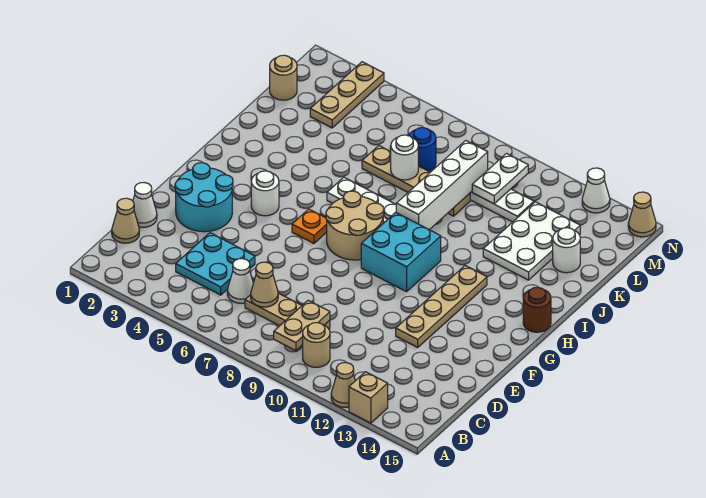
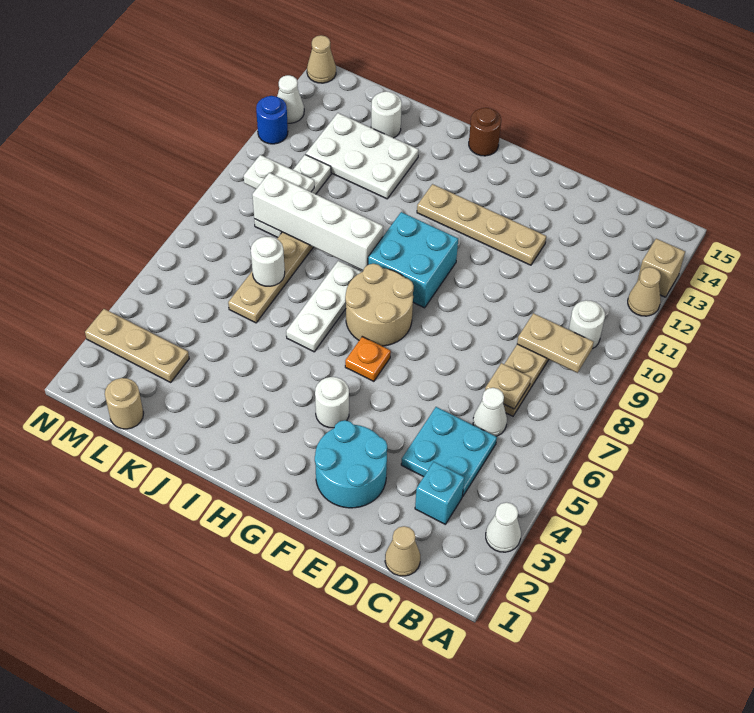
tan 1x1 round brick [303,323,330,367] -> white 1x1 round brick [569,300,605,349]
none -> cyan 1x1 brick [415,462,464,524]
tan 1x1 cone [251,262,278,307] -> tan 1x1 plate [485,363,531,409]
white 1x1 cone [133,183,157,227] -> white 1x1 cone moved to [486,502,521,552]
blue 1x1 round brick [409,128,436,171] -> blue 1x1 round brick moved to [256,96,288,144]

